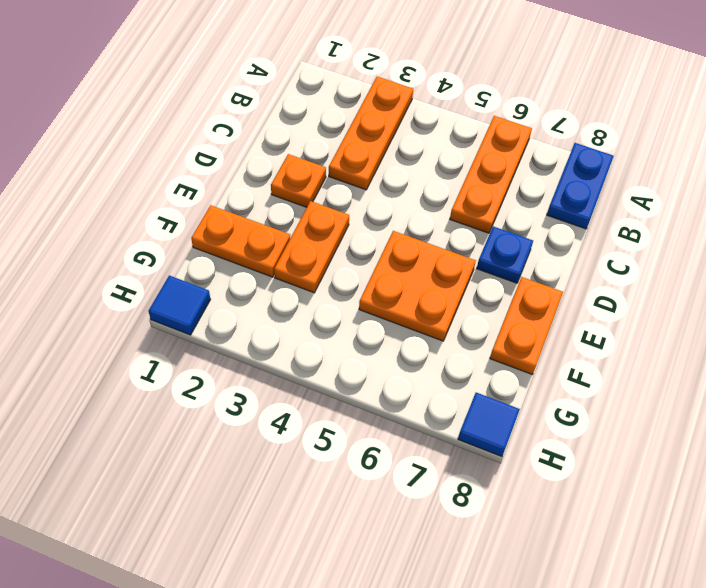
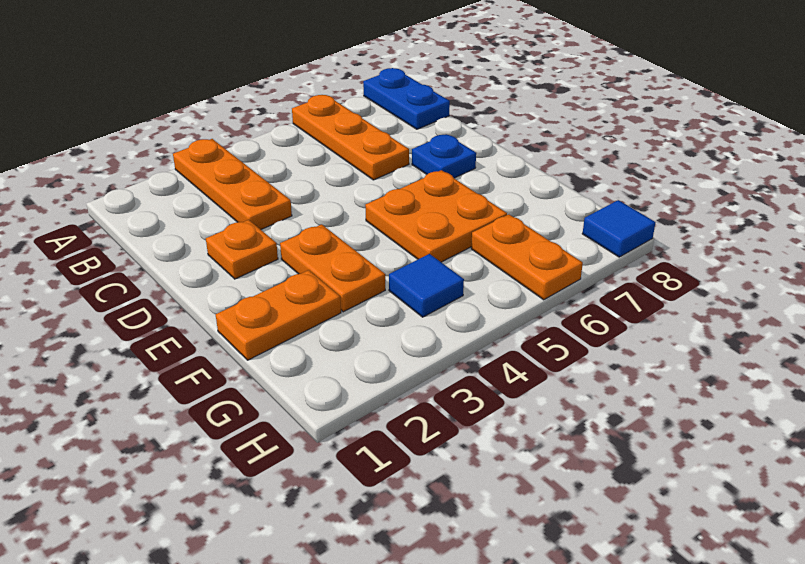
orange 1x2 plate [490,277,563,374] -> orange 1x2 plate moved to [471,214,583,300]
blue 1x1 tile [148,275,210,335] -> blue 1x1 tile moved to [389,254,464,317]

